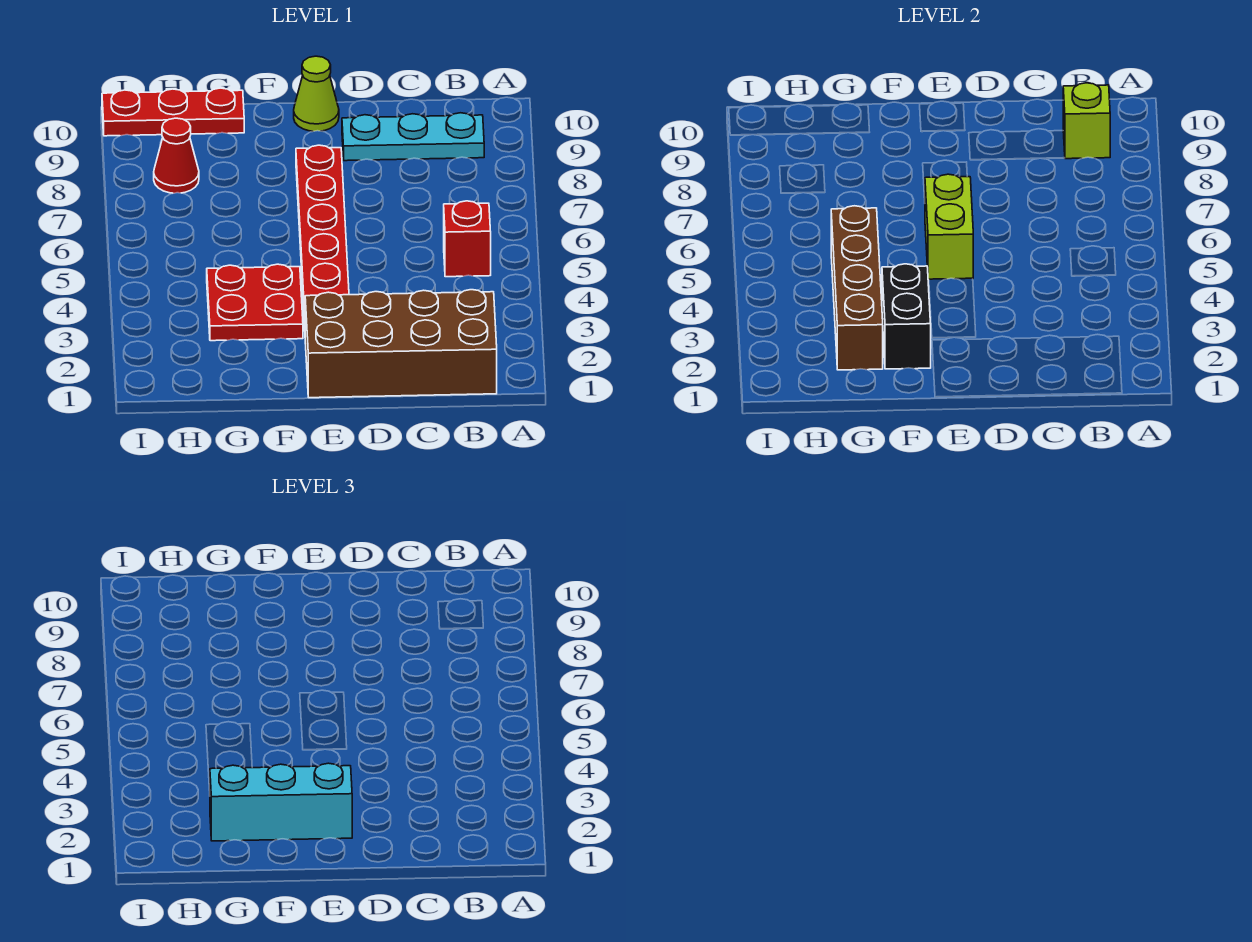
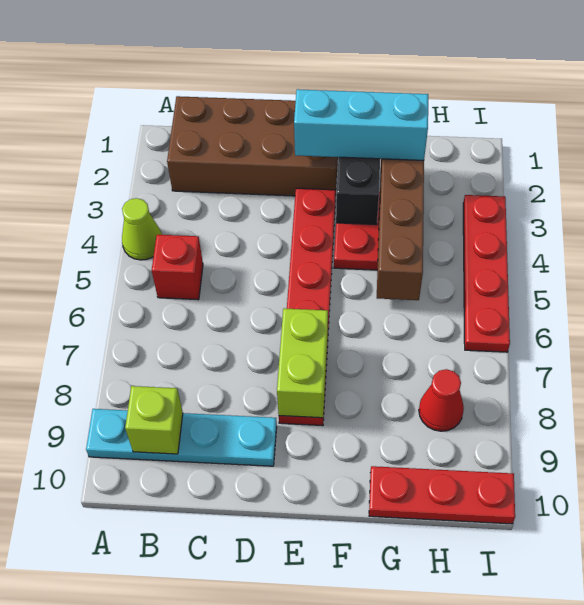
cyan 1x3 plate [342,113,484,161] -> cyan 1x4 plate [86,409,277,466]
lime 1x2 brick [925,174,973,280] -> lime 1x2 brick moved to [277,308,328,418]
lime 1x1 cone [294,56,339,131] -> lime 1x1 cone moved to [122,198,162,260]
none -> red 1x4 plate [463,195,510,352]

